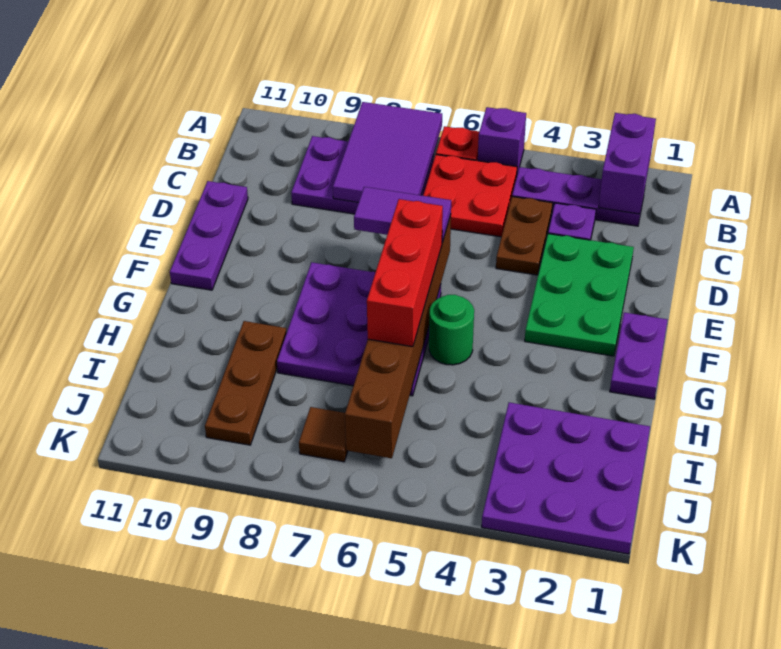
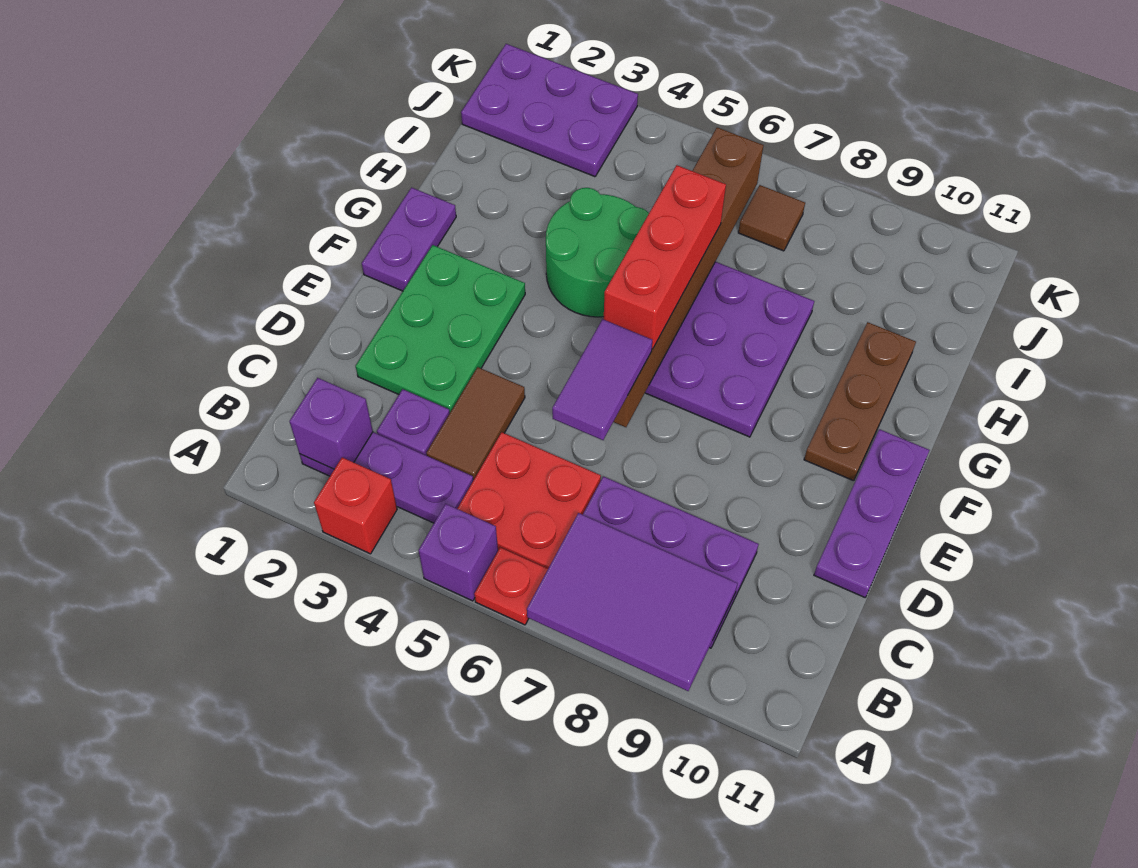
purple 1x2 brick [599,113,656,214] -> purple 1x1 brick [290,378,373,469]
none -> red 1x1 brick [314,457,397,554]
purple 2x3 tile [333,102,442,202] -> purple 2x3 tile turned to [527,513,738,691]
brown 1x2 plate [496,197,553,275] -> brown 1x2 tile [426,367,525,480]
purple 1x2 tile [354,187,451,243] -> purple 1x2 tile turned to [552,319,652,440]
green 1x1 round brick [429,295,474,365] -> green 2x2 round brick [546,188,649,317]
brown 1x3 plate [205,321,287,445] -> brown 1x3 plate moved to [804,322,916,481]
purple 3x3 plate [482,402,650,554] -> purple 2x3 plate [461,44,638,177]

